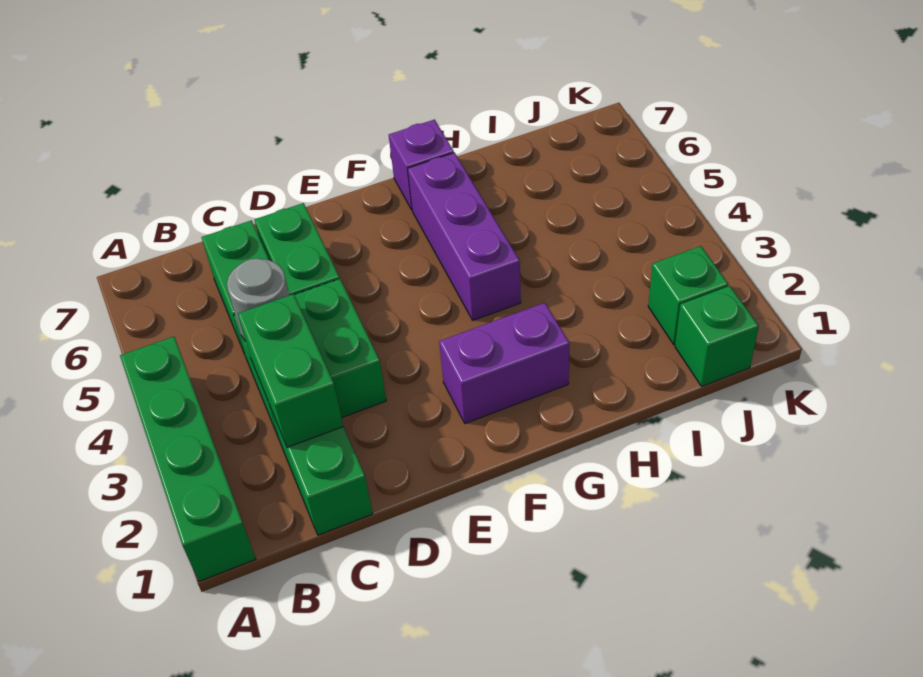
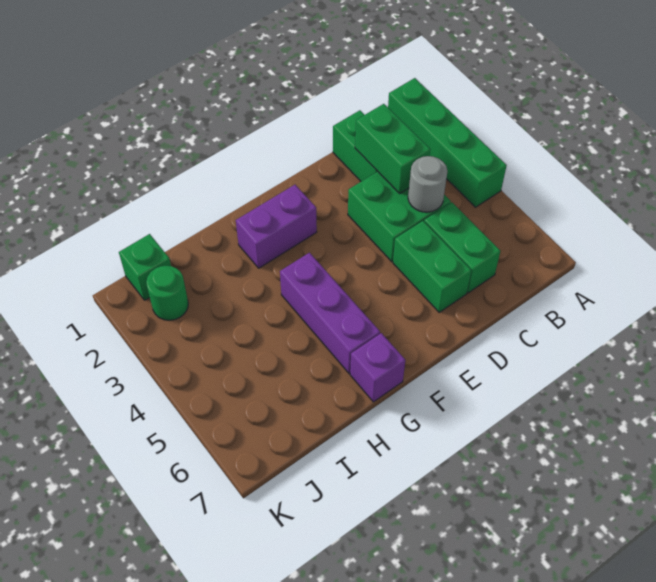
green 1x1 brick [648,246,728,344] -> green 1x1 round brick [146,266,188,320]

